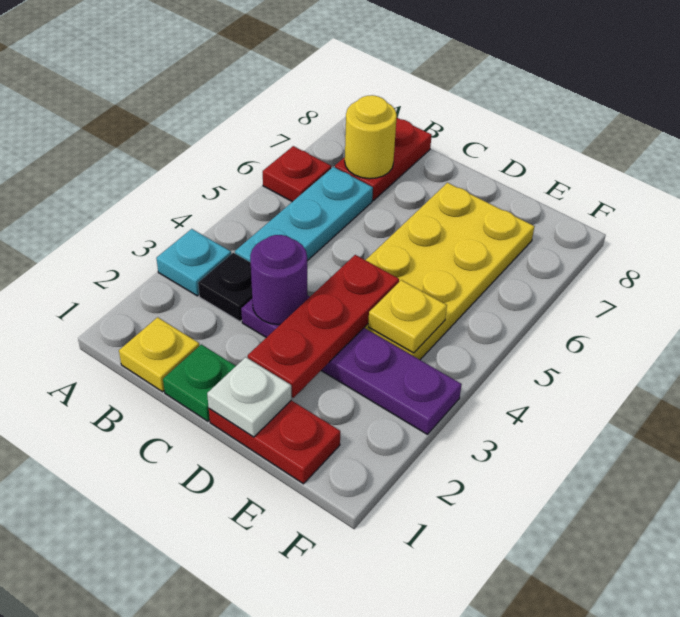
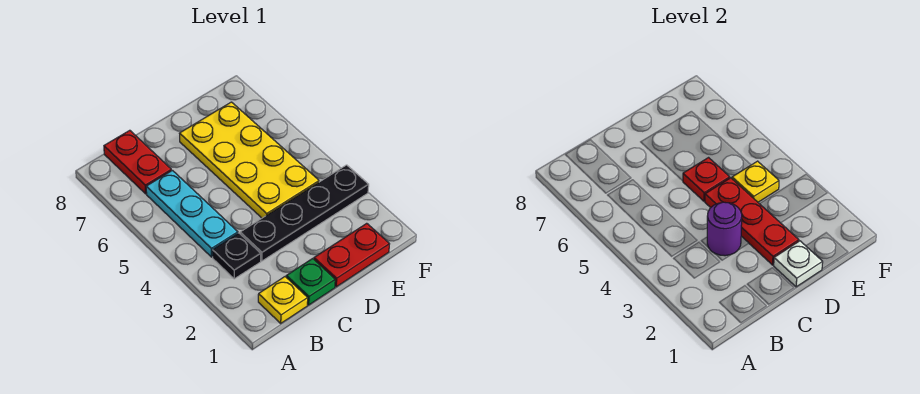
cyan 1x1 plate [156,229,231,296] -> none
red 1x1 plate [263,146,331,202] -> red 1x1 plate moved to [683,158,730,201]
yellow 1x1 round brick [345,95,397,179] -> none
purple 1x4 plate [241,295,462,434] -> black 1x4 plate [240,165,369,261]

